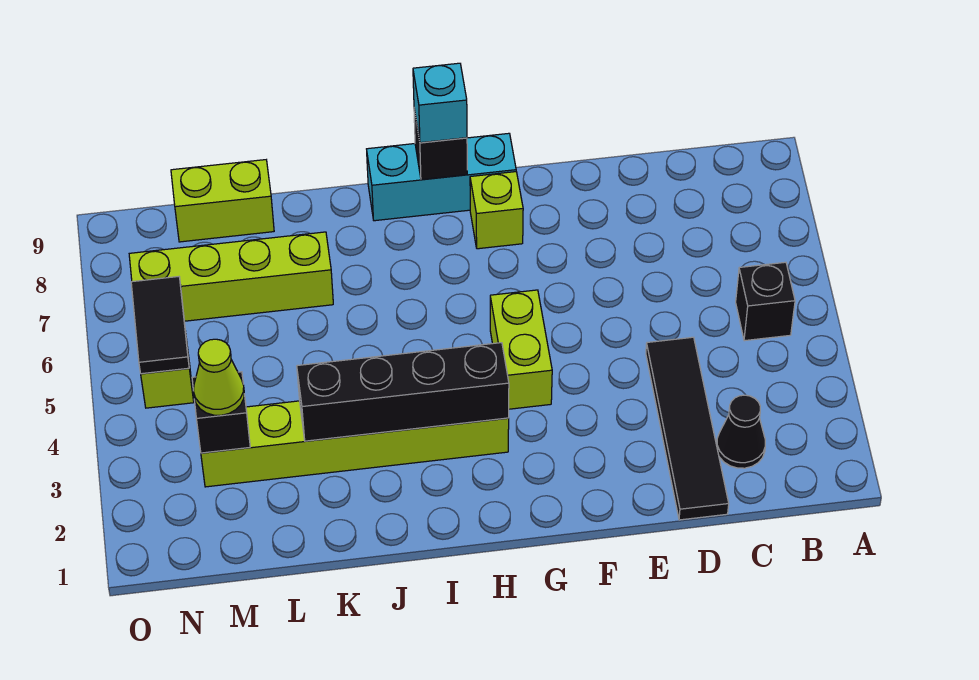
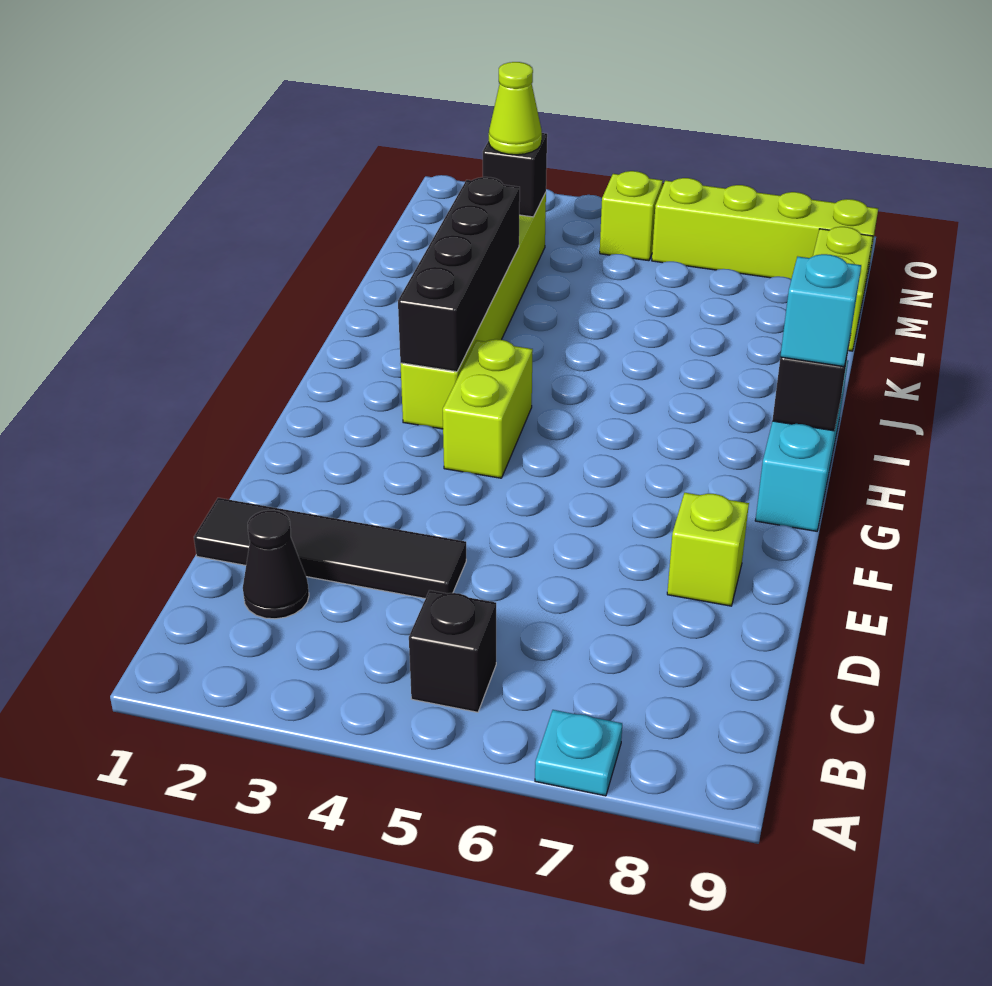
none -> cyan 1x1 plate [535,710,622,796]
lime 1x2 brick [490,290,552,409] -> lime 1x2 brick turned to [443,339,533,478]
lime 1x1 brick [470,172,523,249] -> lime 1x1 brick moved to [667,493,749,606]
lime 1x4 brick [129,232,333,321] -> lime 1x4 brick turned to [652,178,878,280]
black 1x2 tile [131,277,189,374] -> none

